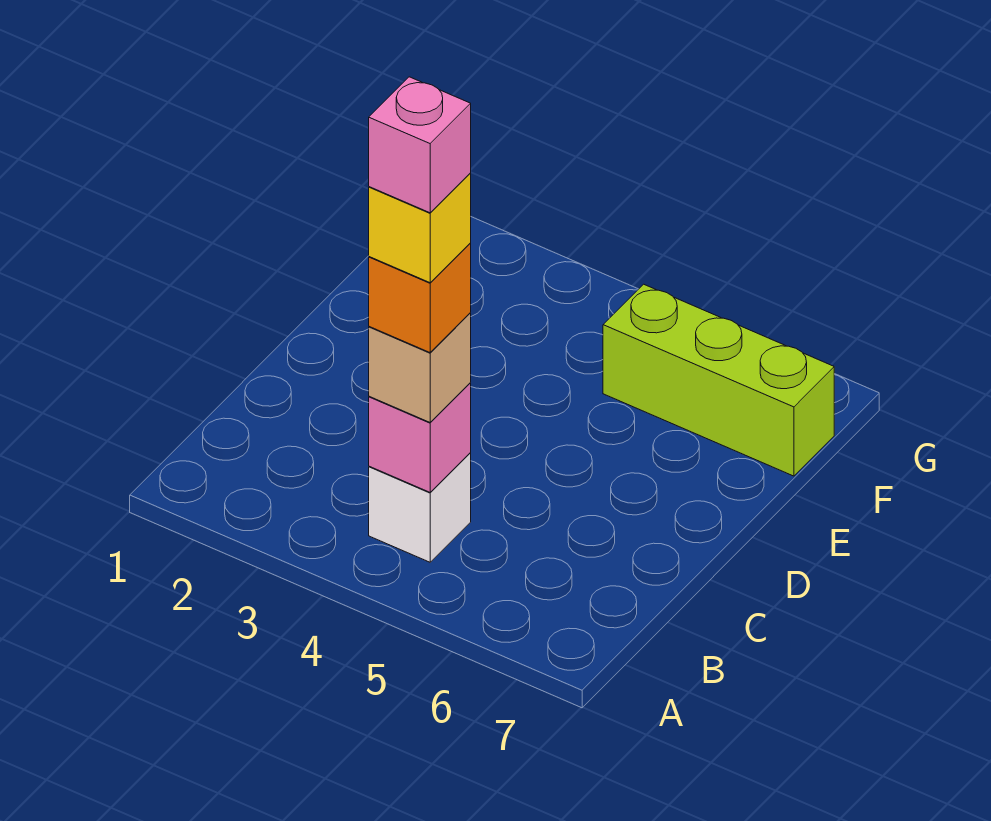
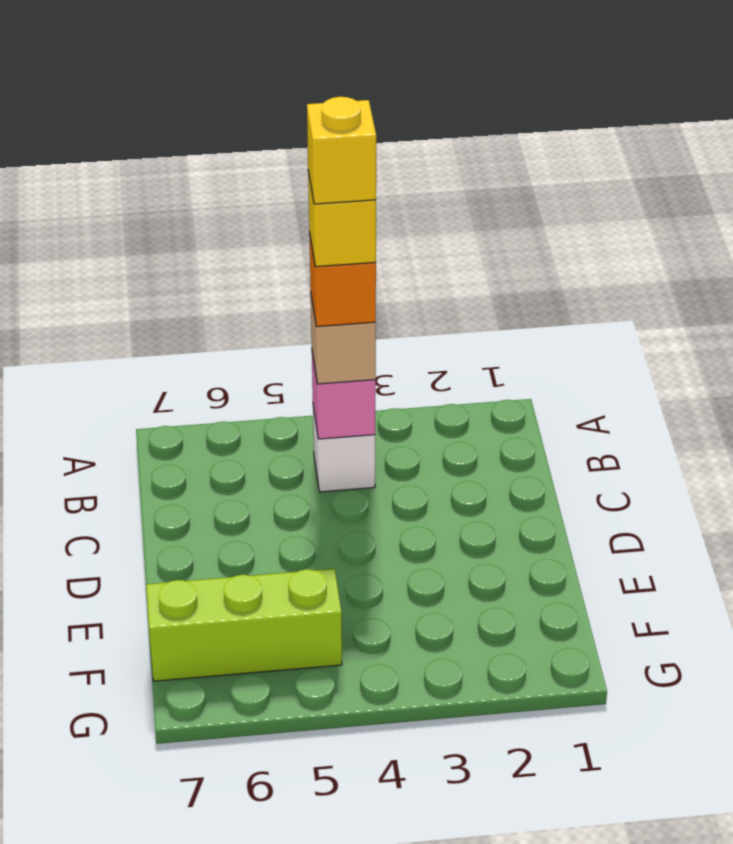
pink 1x1 brick [369,77,471,213] -> yellow 1x1 brick [307,97,376,204]

